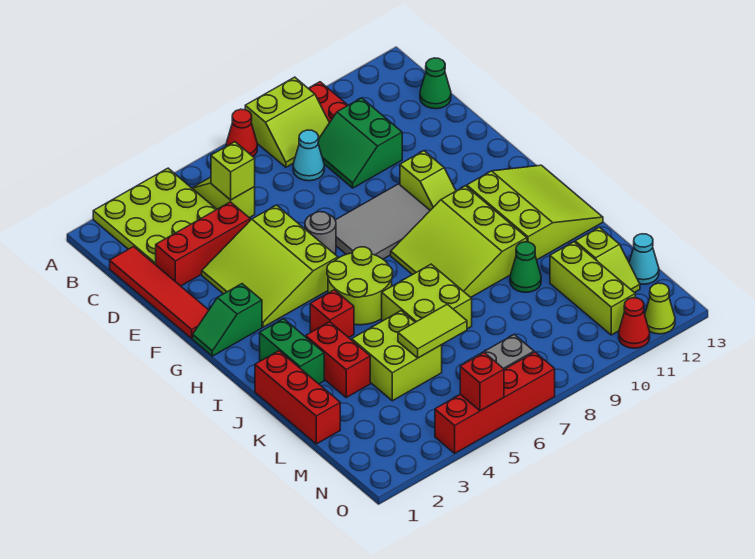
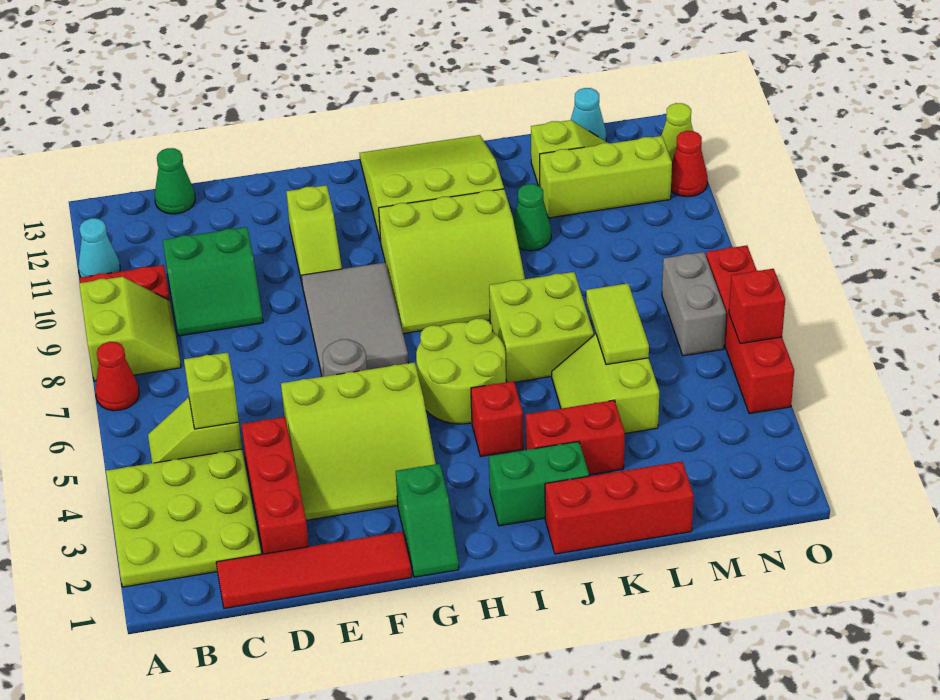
cyan 1x1 cone [293,130,324,181] -> cyan 1x1 cone moved to [78,218,120,277]
lime 1x2 slope [400,151,456,210] -> lime 1x2 slope turned to [286,185,342,282]
lime 2x2 brick [352,311,442,401] -> lime 2x2 slope [552,334,659,433]

